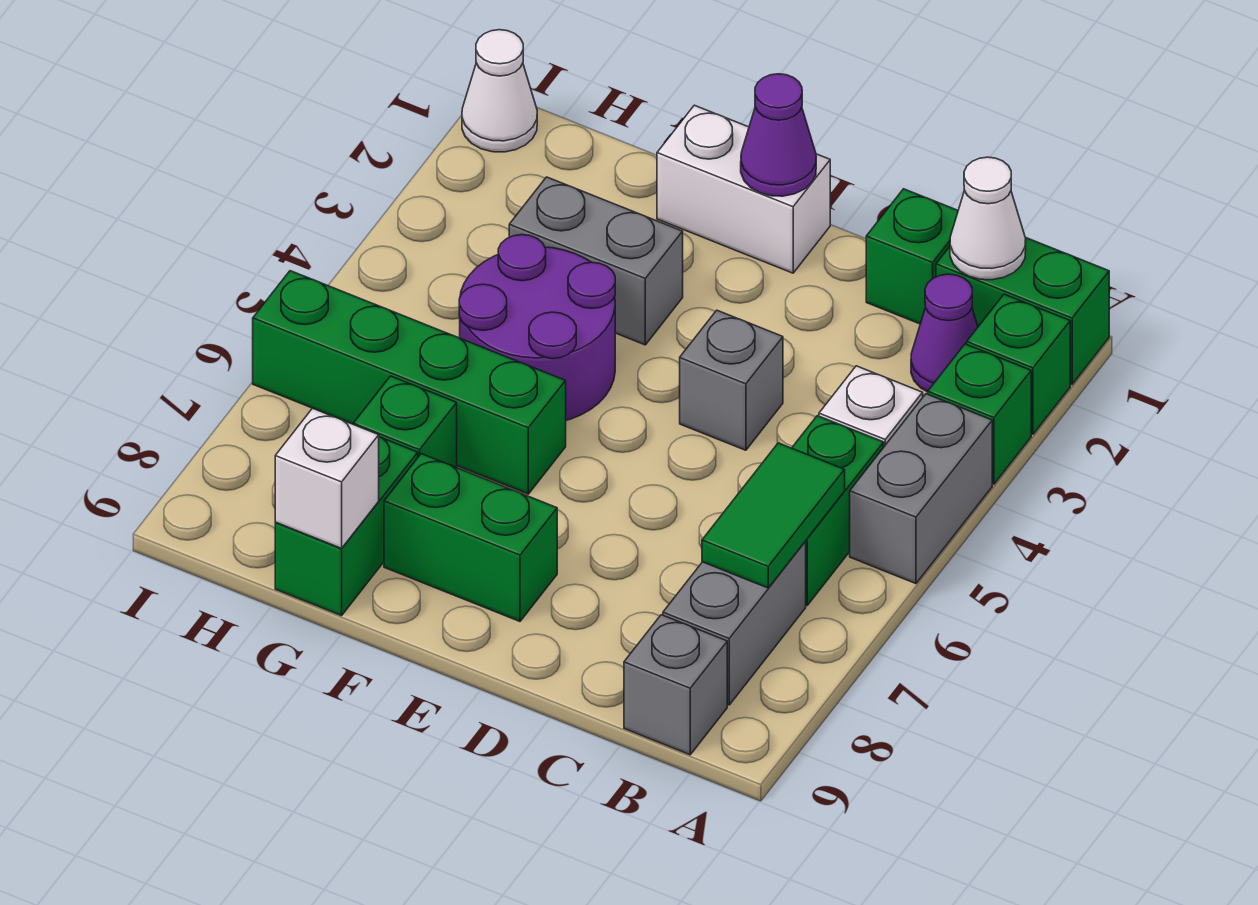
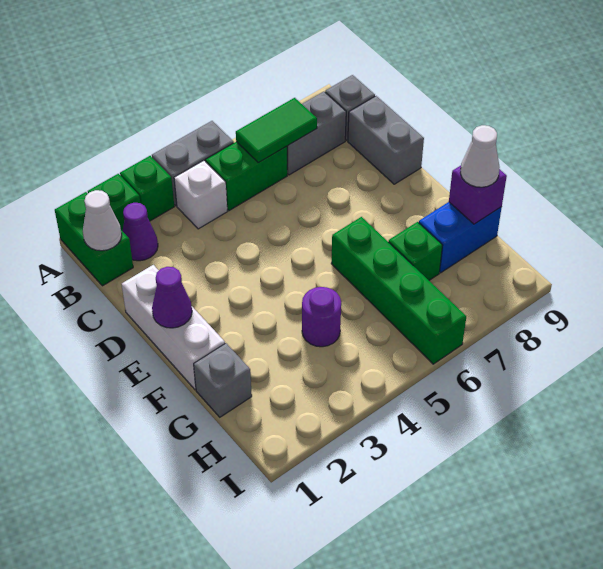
green 1x1 brick [866,189,958,324] -> none
grey 1x1 brick [680,310,783,450] -> grey 1x1 brick moved to [194,343,252,417]
white 1x2 brick [657,105,830,273] -> white 1x3 brick [122,265,225,390]
green 1x2 brick [384,454,557,621] -> none
grey 1x2 brick [509,177,683,345] -> grey 1x2 brick moved to [348,96,424,184]
purple 2x2 round brick [459,235,615,420] -> purple 1x1 round brick [302,287,341,347]
green 1x2 brick [275,437,418,616] -> blue 1x2 brick [419,202,502,273]
white 1x1 brick [275,408,379,548] -> purple 1x1 brick [449,166,507,224]
white 1x1 cone [462,30,537,152] -> white 1x1 cone moved to [460,125,500,187]

